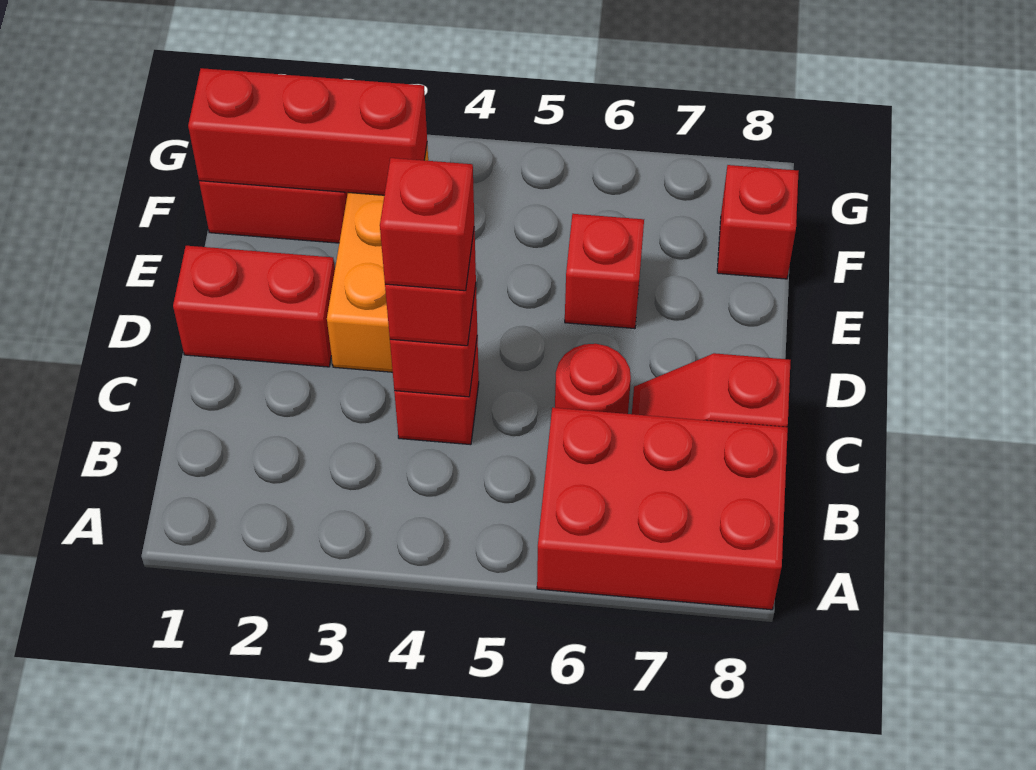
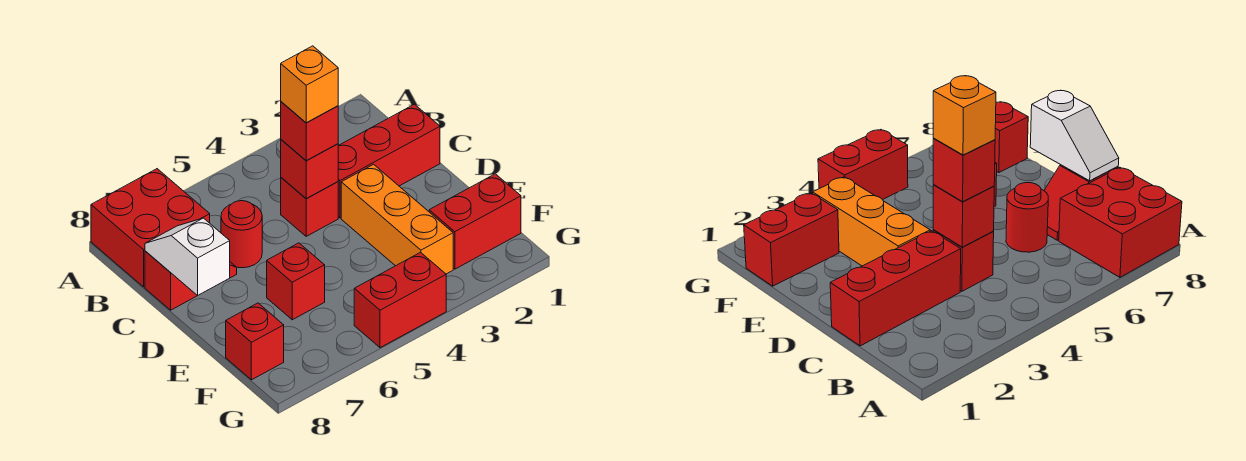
red 2x3 brick [537,408,788,610] -> red 2x2 brick [91,169,210,287]
red 1x1 brick [380,158,474,291] -> orange 1x1 brick [281,46,338,123]
none -> white 1x2 slope [145,218,230,296]
red 1x2 brick [173,246,335,367] -> red 1x2 brick moved to [354,252,446,348]
red 1x3 brick [188,68,427,195] -> red 1x3 brick moved to [338,104,440,218]

